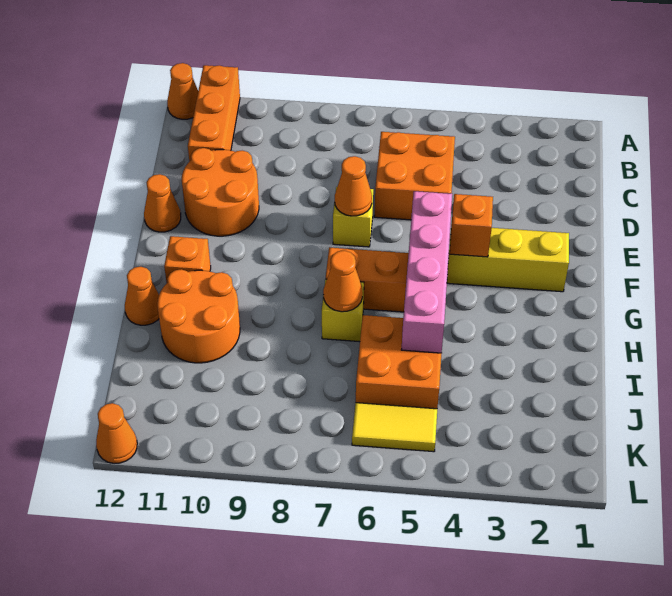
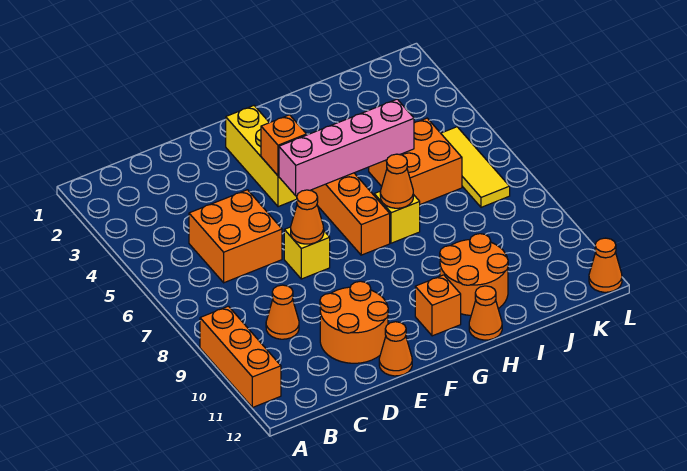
orange 1x3 brick [188,65,240,162] -> orange 1x3 brick turned to [200,306,281,408]
orange 1x1 cone [167,63,198,119] -> orange 1x1 cone moved to [266,285,299,339]
yellow 1x2 tile [352,403,437,452] -> yellow 1x3 tile [441,127,510,207]

